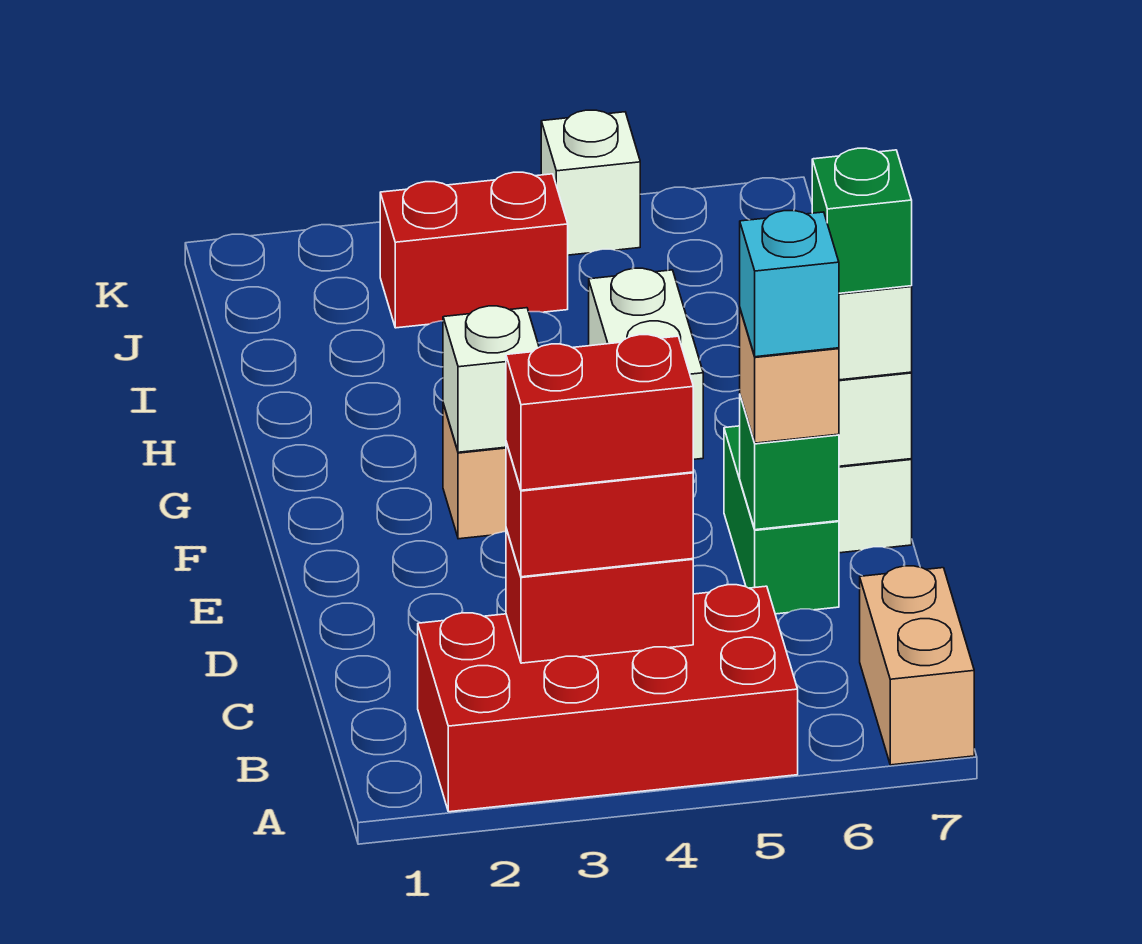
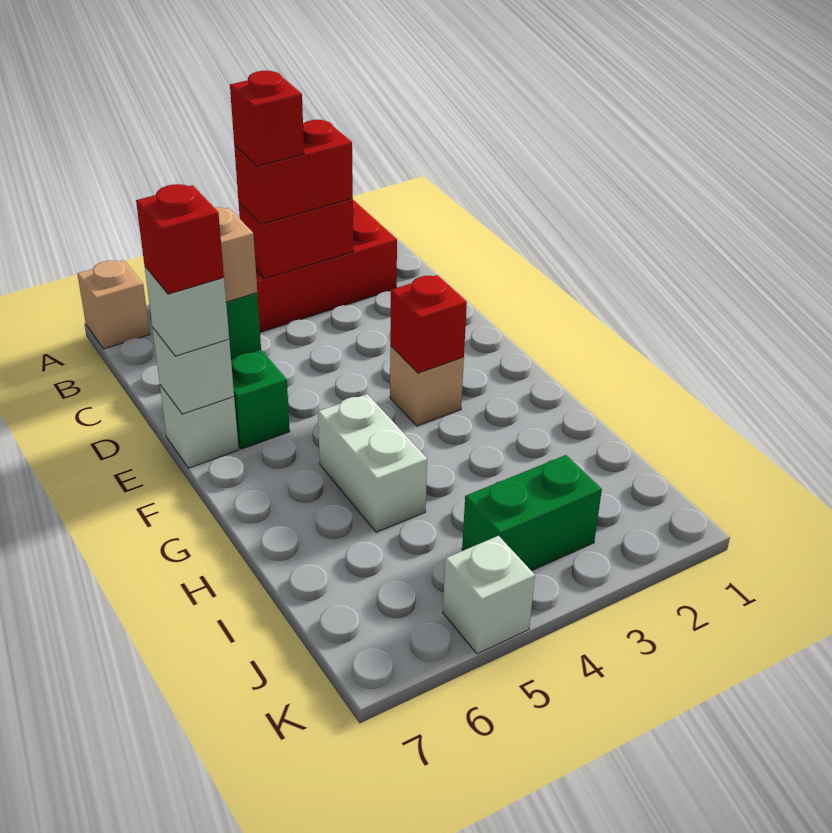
tan 1x2 brick [860,566,974,765] -> tan 1x1 brick [77,260,150,349]
red 1x2 brick [506,335,693,490] -> red 1x1 brick [230,71,304,166]
cyan 1x1 brick [740,211,839,357] -> none
green 1x1 brick [812,148,912,293] -> red 1x1 brick [136,184,224,294]
white 1x1 brick [443,306,539,452] -> red 1x1 brick [390,275,467,373]
red 1x2 brick [380,172,568,328] -> green 1x2 brick [462,455,602,571]

